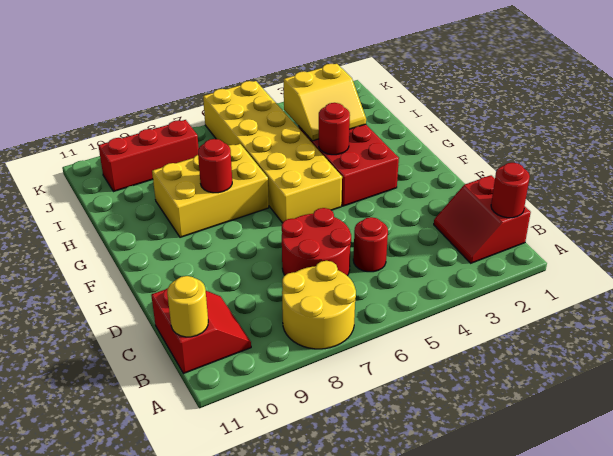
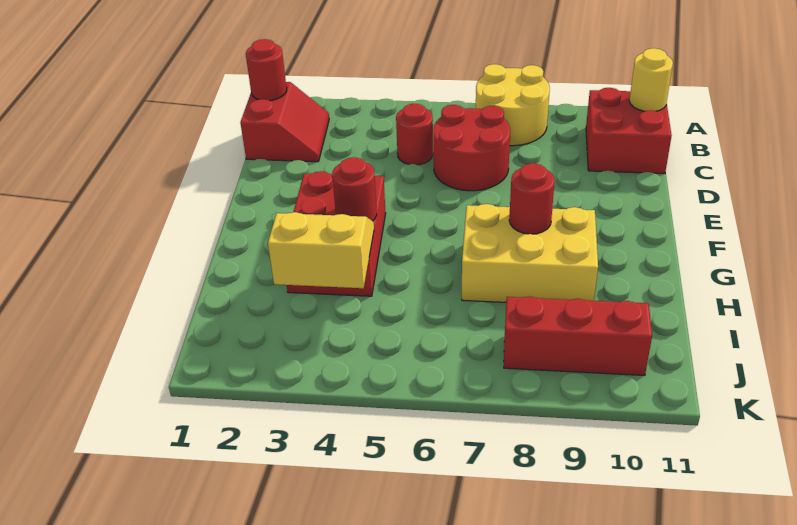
red 2x2 slope [151,288,251,374] -> red 2x2 brick [586,88,672,174]
yellow 2x6 brick [203,81,342,223] -> none

